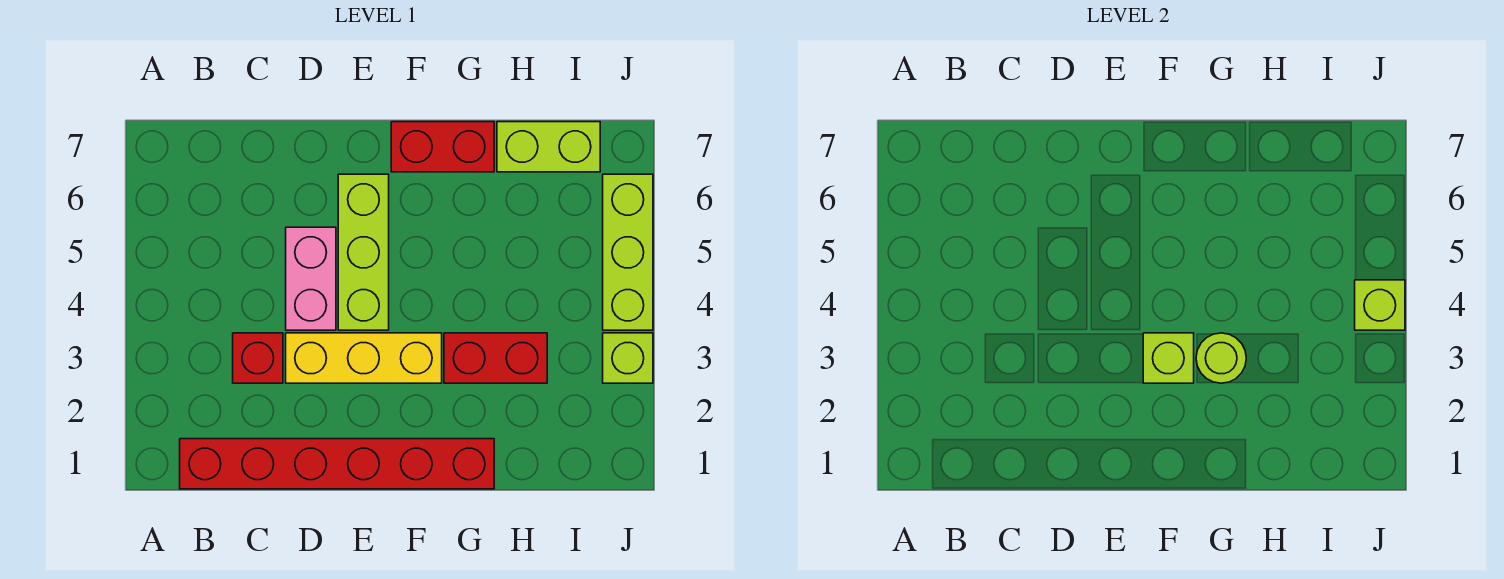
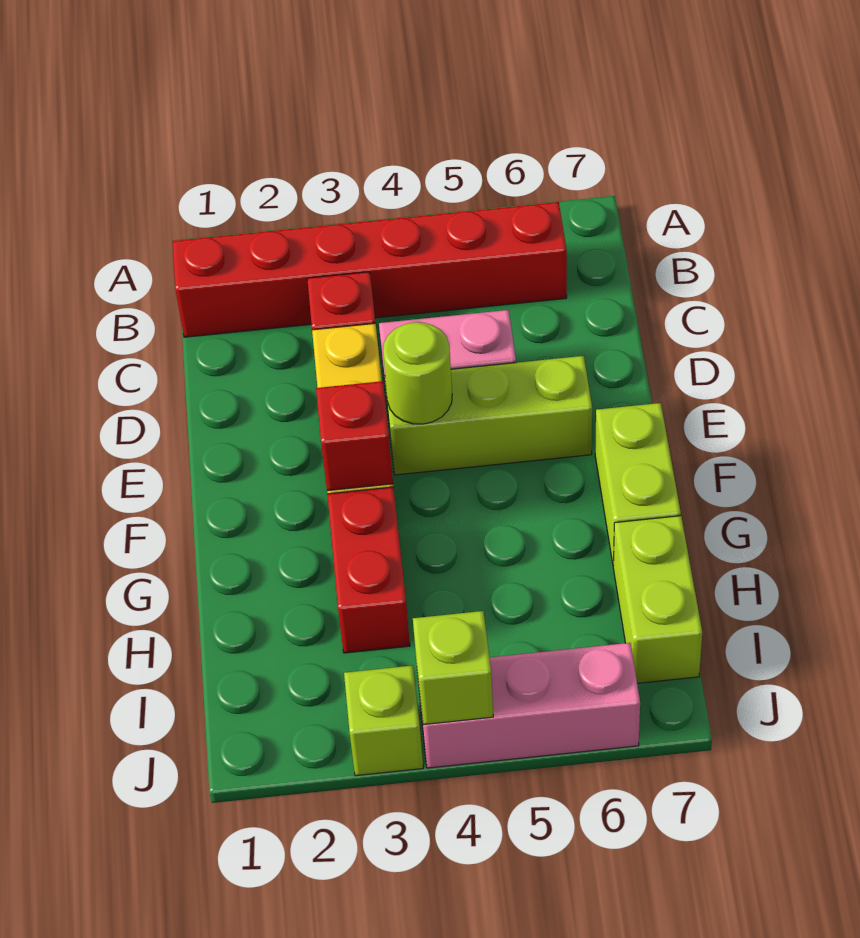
red 1x6 brick [180,439,494,489] -> red 1x6 brick turned to [173,202,567,337]
lime 1x1 brick [1143,333,1194,383] -> red 1x1 brick [316,381,393,491]
red 1x2 brick [391,122,494,172] -> lime 1x2 brick [595,403,681,566]
lime 1x1 round brick [1196,333,1246,383] -> lime 1x1 round brick moved to [383,322,452,424]
lime 1x3 brick [603,174,653,330] -> pink 1x3 brick [417,643,640,768]

